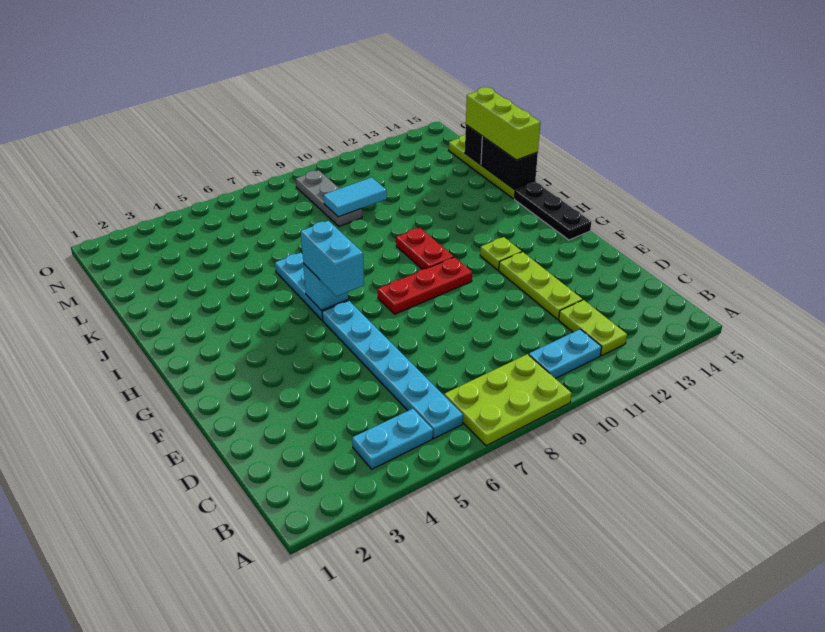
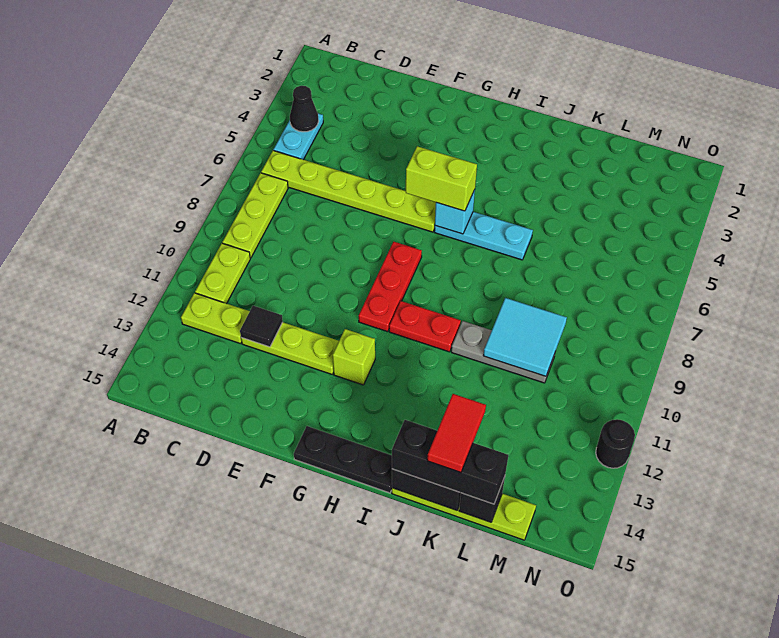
lime 2x3 plate [444,354,572,446] -> lime 1x3 plate [222,173,288,258]
none -> black 1x1 cone [290,86,319,132]
cyan 1x6 plate [322,301,463,438] -> lime 1x6 plate [261,150,436,232]
cyan 1x2 plate [529,329,602,379] -> lime 1x2 plate [195,243,250,304]
none -> black 1x1 tile [240,306,283,347]
cyan 1x2 brick [301,221,364,296] -> lime 1x2 brick [406,146,477,211]
lime 1x1 plate [480,237,522,270] -> lime 1x1 brick [333,329,375,385]
lime 1x3 brick [466,87,540,160] -> black 1x3 brick [392,420,508,504]
none -> red 1x2 tile [427,394,486,472]
grey 1x3 plate [296,170,362,226] -> grey 1x3 plate moved to [451,321,555,383]
cyan 1x2 tile [324,177,387,217] -> cyan 2x2 tile [483,298,567,376]
none -> black 1x1 round brick [596,419,635,468]

